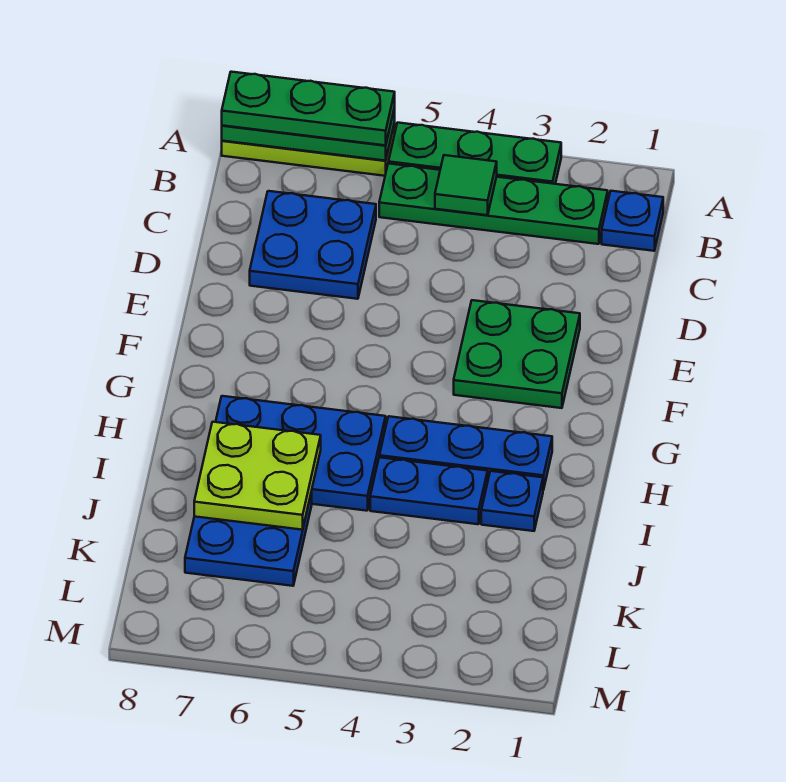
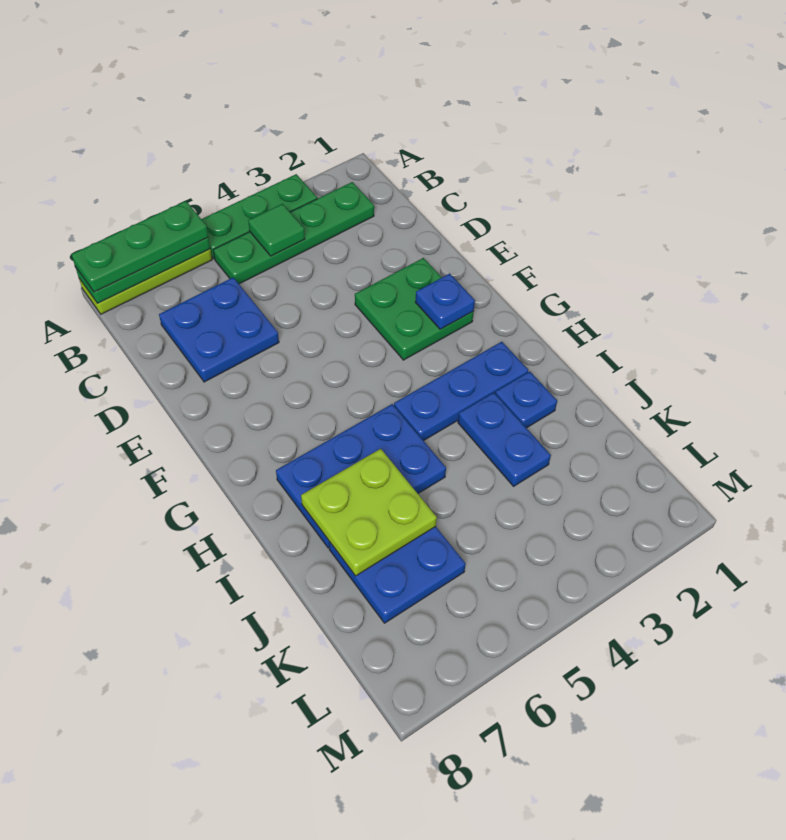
blue 1x1 plate [602,191,663,251] -> blue 1x1 plate moved to [415,274,475,329]
blue 1x2 plate [370,457,488,524] -> blue 1x2 plate turned to [458,393,551,486]

